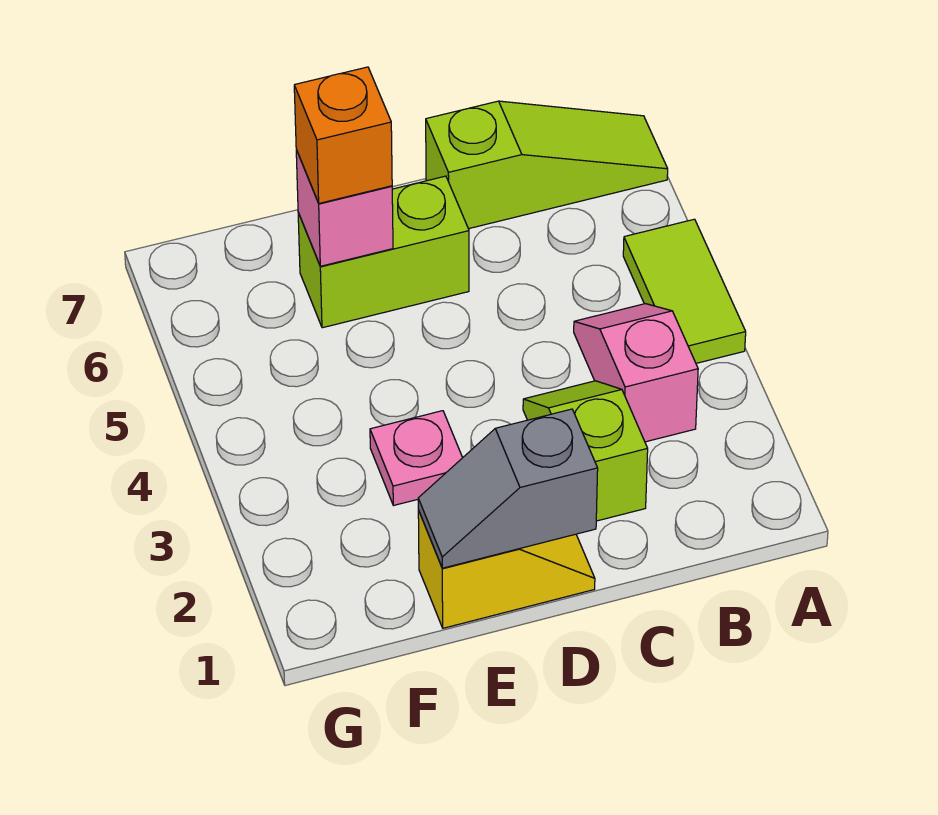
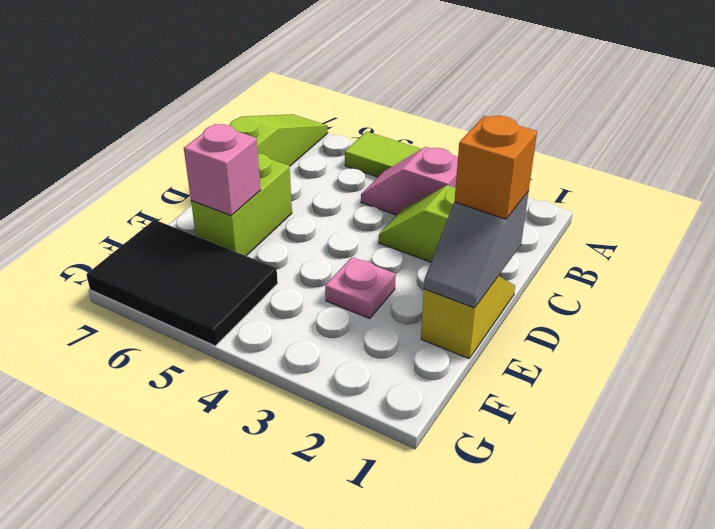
orange 1x1 brick [294,67,392,203] -> orange 1x1 brick moved to [454,116,537,219]
none -> black 2x3 tile [86,220,278,346]

